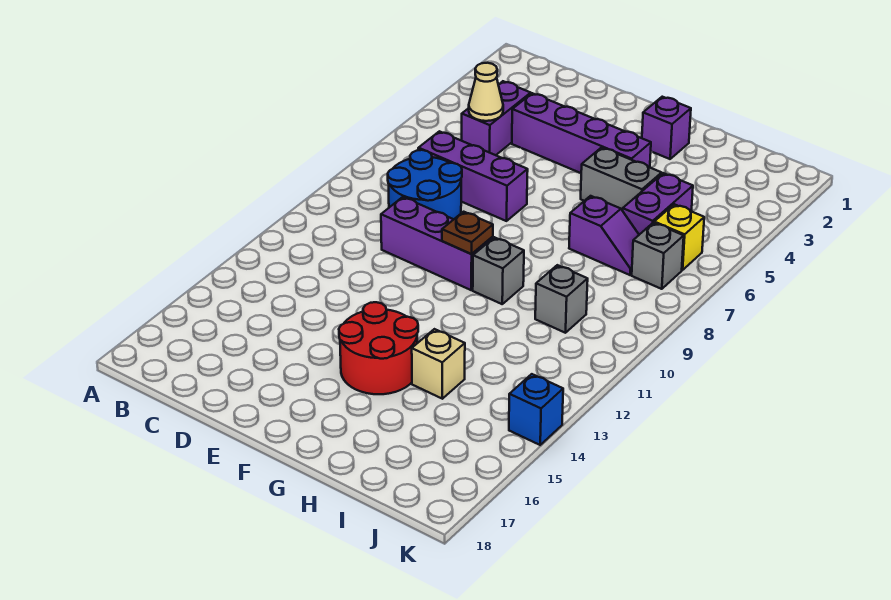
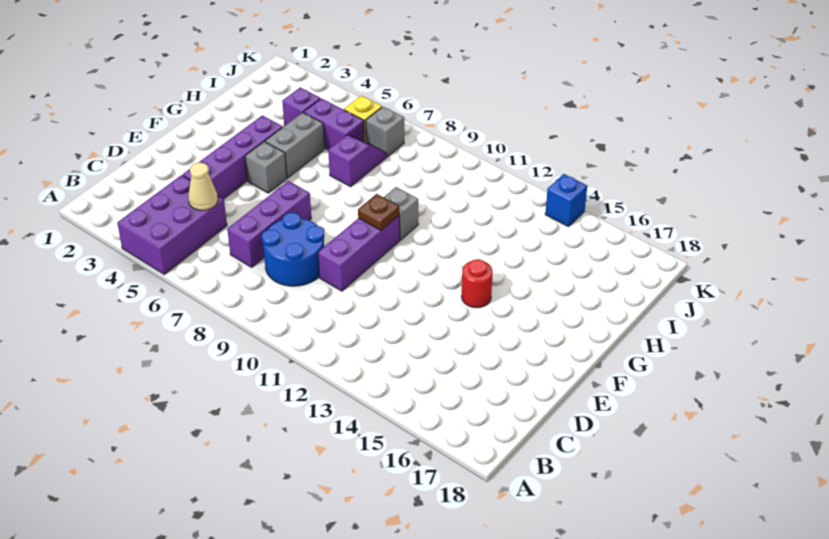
purple 1x2 brick [462,81,531,155] -> purple 2x3 brick [117,175,227,274]
red 2x2 round brick [339,302,418,394] -> red 1x1 round brick [461,259,493,308]
purple 1x1 brick [642,97,691,159] -> purple 1x1 brick moved to [282,87,320,126]
tan 1x1 brick [412,329,465,399] -> none
grey 1x1 brick [535,265,588,333] -> grey 1x1 brick moved to [245,142,287,193]

